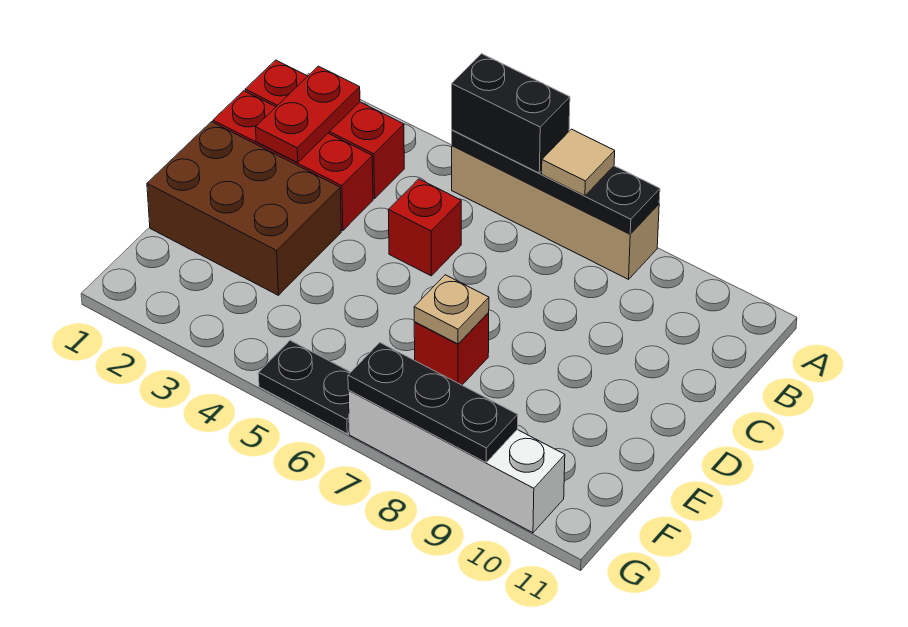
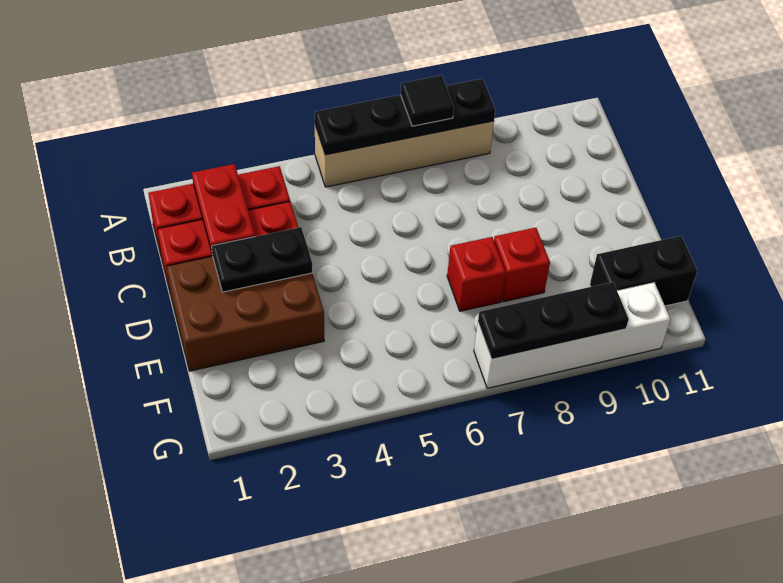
black 1x2 brick [452,54,570,173] -> black 1x2 brick moved to [590,236,697,306]
tan 1x1 tile [542,129,615,196] -> black 1x1 tile [400,75,454,126]
red 1x1 brick [388,179,461,276] -> red 1x1 brick moved to [494,227,550,302]
tan 1x1 plate [414,275,489,344] -> none
black 1x2 plate [258,340,351,434] -> black 1x2 plate moved to [212,227,312,292]

